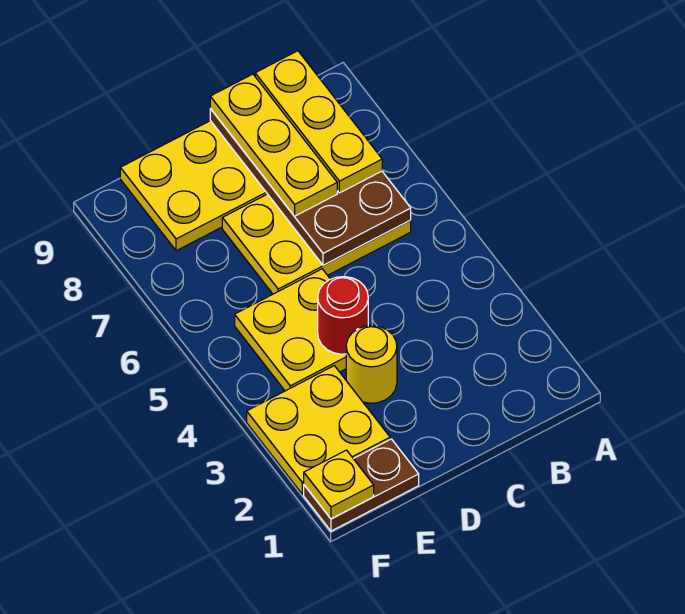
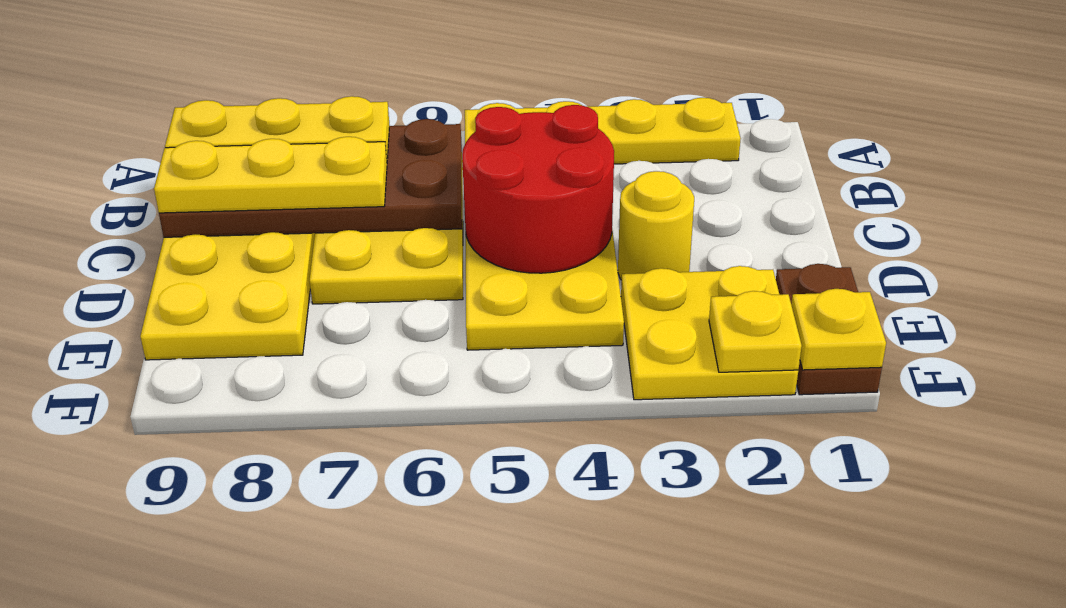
none -> yellow 1x4 plate [465,98,741,164]
red 1x1 round brick [318,277,368,354] -> red 2x2 round brick [462,105,614,273]
none -> yellow 1x1 plate [709,291,802,372]

